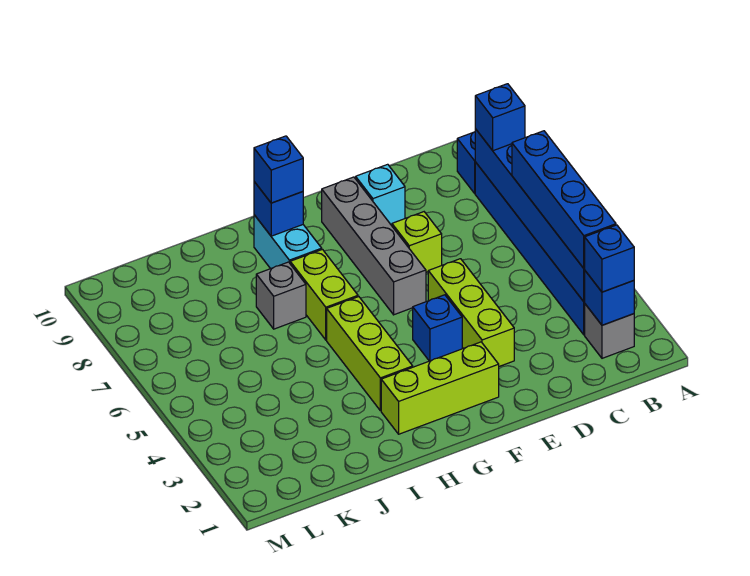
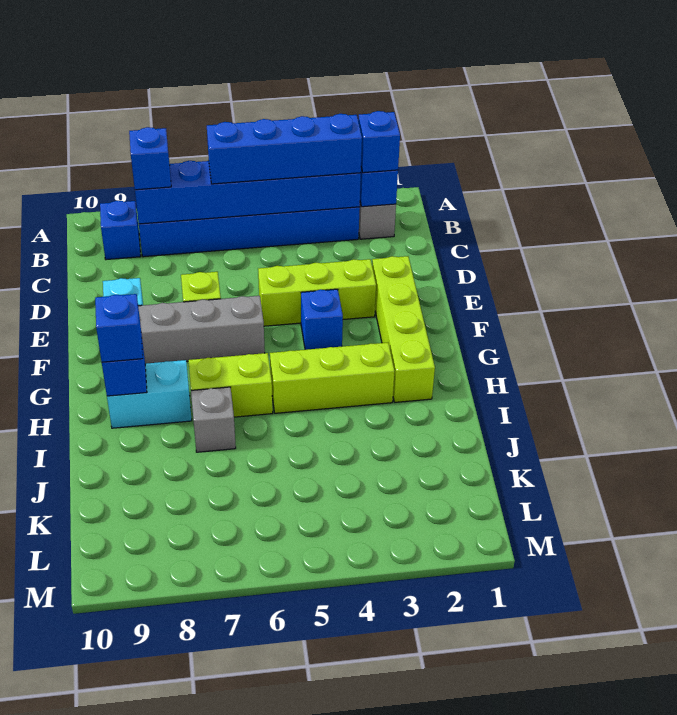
lime 1x3 brick [381,342,499,434] -> lime 1x4 brick [372,256,435,402]

